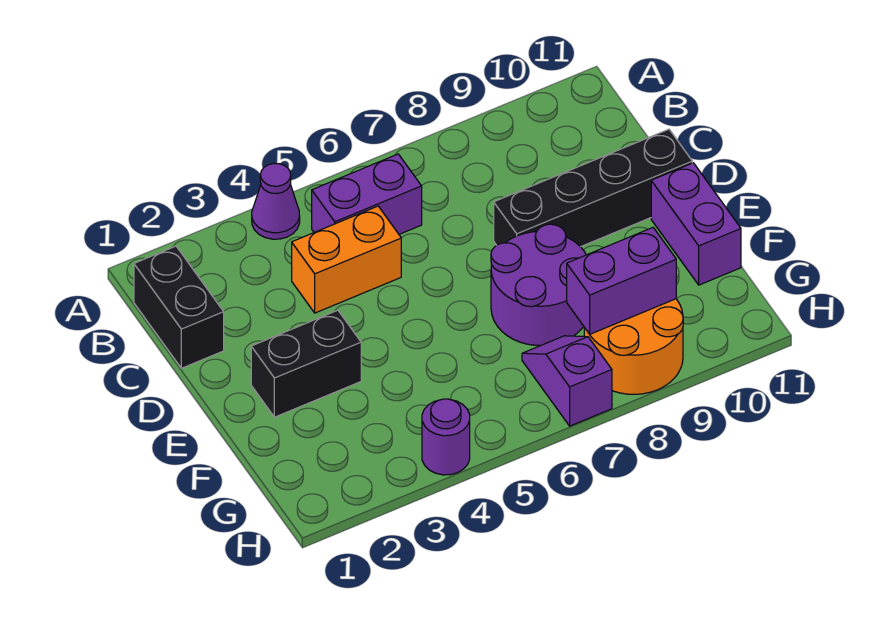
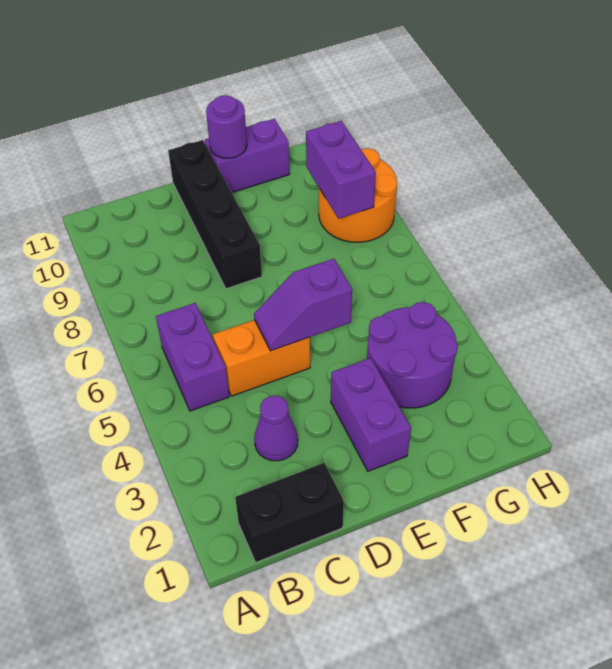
purple 1x1 cone [252,163,300,239] -> purple 1x1 cone moved to [254,396,298,461]
orange 1x2 brick [292,206,401,313] -> orange 1x2 brick turned to [213,320,310,396]
black 1x2 brick [251,310,361,417] -> purple 1x2 brick [331,358,411,471]
purple 2x2 round brick [491,224,586,346] -> purple 2x2 round brick moved to [367,302,458,408]
purple 1x2 slope [522,336,612,426] -> purple 1x2 slope moved to [254,259,352,351]
purple 1x1 round brick [422,399,470,475] -> purple 1x1 round brick moved to [206,95,247,158]

